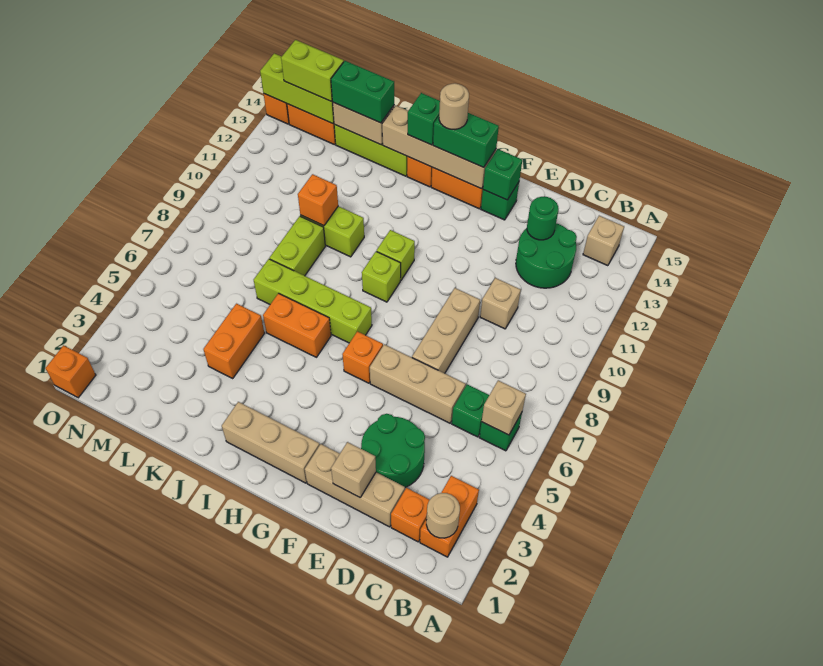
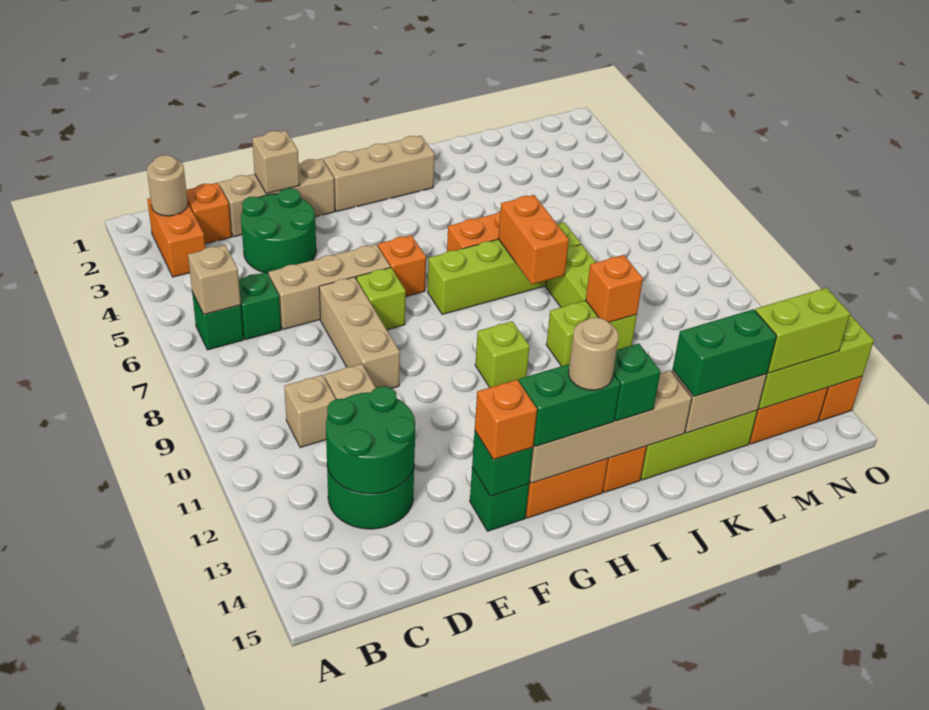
tan 1x1 brick [583,216,624,266] -> tan 1x1 brick moved to [284,375,335,448]
green 1x1 round brick [527,197,559,240] -> green 2x2 round brick [326,386,415,494]
lime 1x1 brick [362,251,401,302] -> lime 1x1 brick moved to [356,267,406,330]
orange 1x2 brick [203,304,264,378] -> orange 1x2 brick moved to [498,195,569,284]
orange 1x1 brick [46,345,96,398] -> orange 1x1 brick moved to [475,380,537,460]

